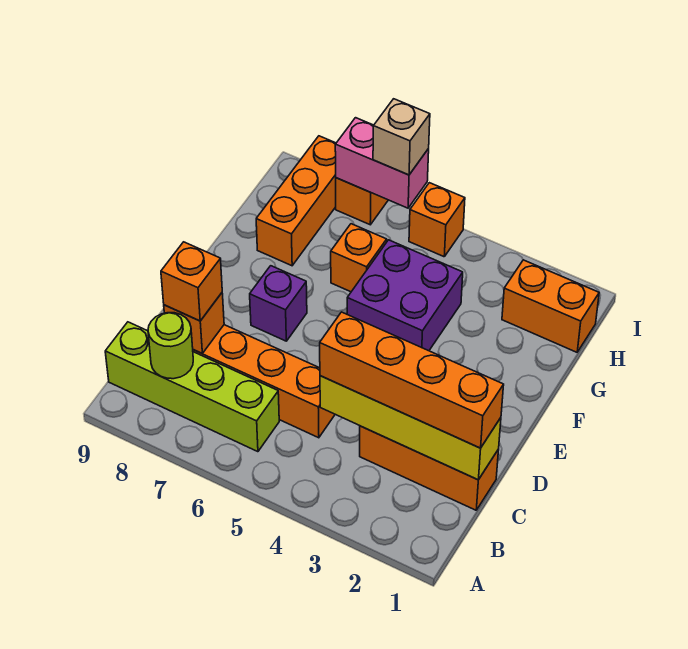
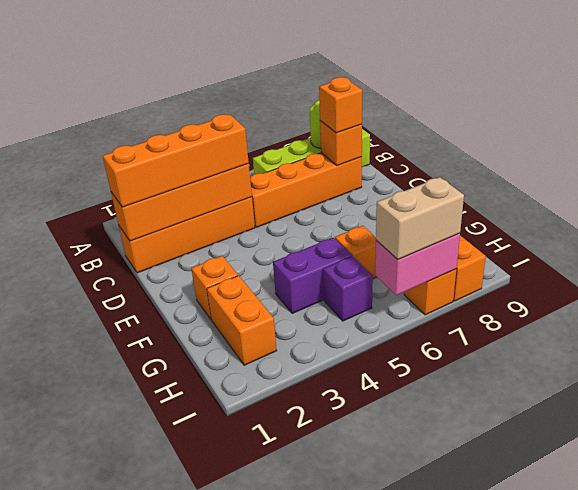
orange 1x3 brick [360,426,499,510] -> orange 1x4 brick [119,197,255,273]
yellow 1x4 brick [320,376,501,480] -> orange 1x4 brick [111,164,252,241]
purple 1x1 brick [250,266,307,341] -> purple 1x1 brick moved to [323,256,373,321]
purple 2x2 brick [347,240,463,351] -> purple 1x2 brick [273,238,352,313]
orange 1x2 brick [502,260,599,352] -> orange 1x2 brick turned to [207,276,277,365]
orange 1x1 brick [409,183,465,257] -> orange 1x1 brick moved to [191,256,238,319]
tan 1x1 brick [373,99,430,175] -> tan 1x2 brick [376,177,464,260]

